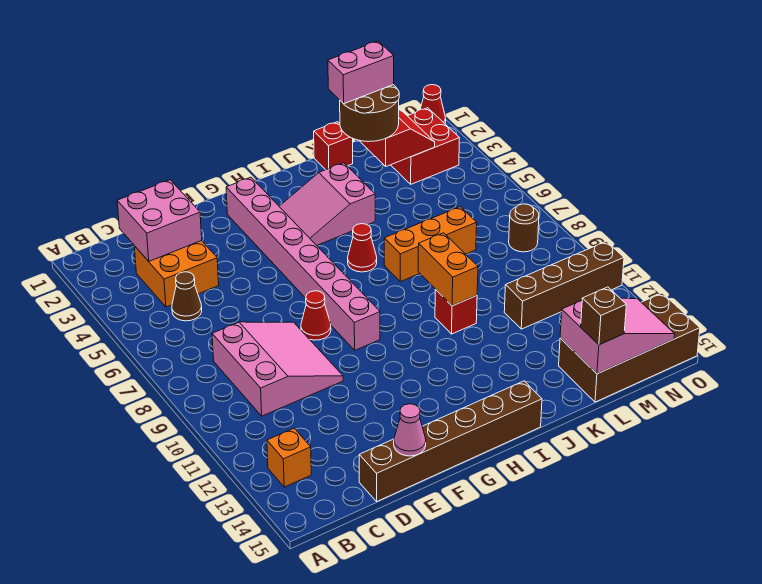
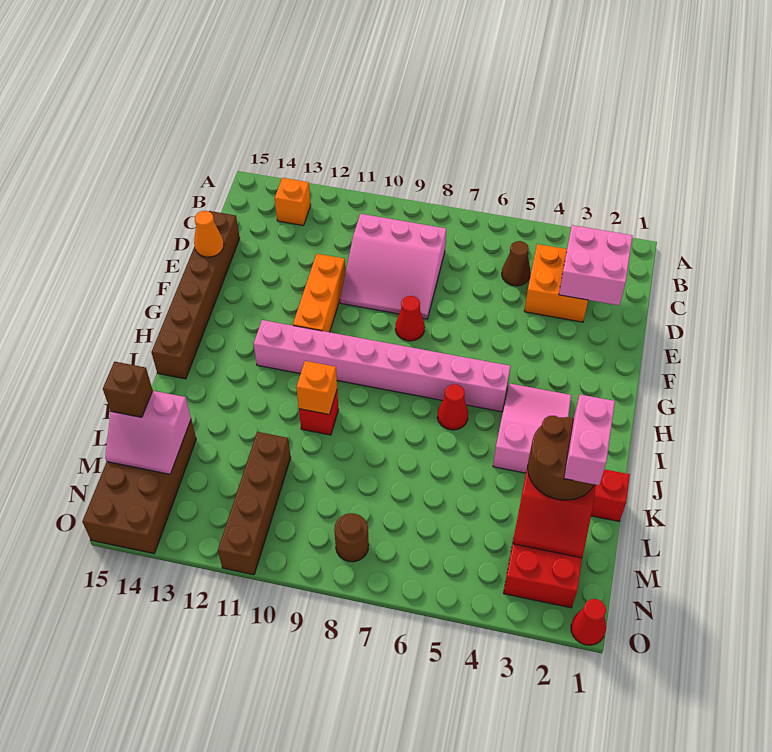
pink 1x1 cone [394,404,426,456] -> orange 1x1 cone [194,211,224,257]
pink 1x8 brick [226,177,380,350] -> pink 1x8 brick moved to [254,320,511,412]
orange 1x3 brick [384,207,477,282] -> orange 1x3 brick moved to [293,254,345,332]
orange 1x2 brick [418,233,478,306] -> orange 1x1 brick [296,361,337,415]
pink 2x3 slope [560,298,675,374] -> pink 2x2 slope [105,391,191,474]

